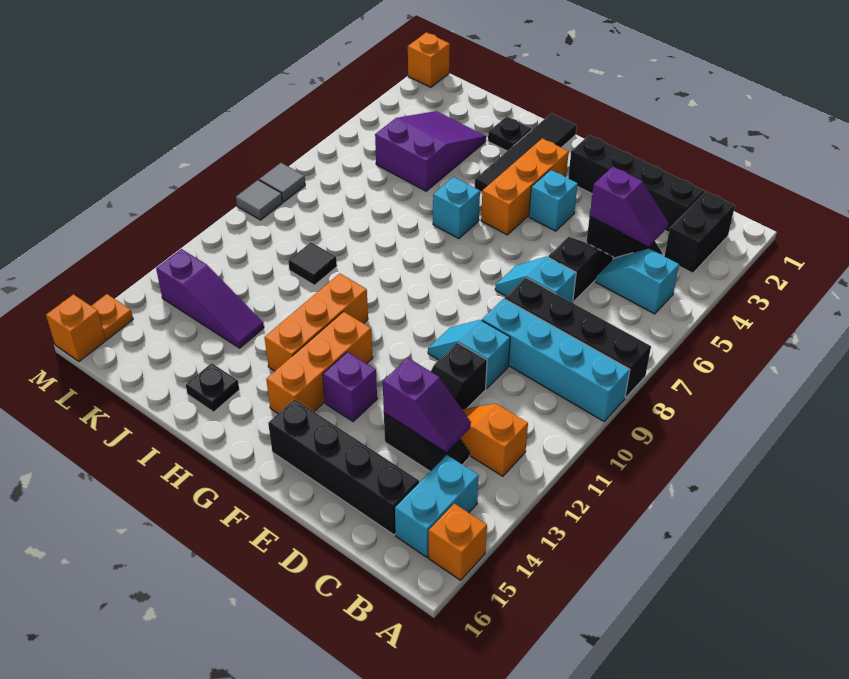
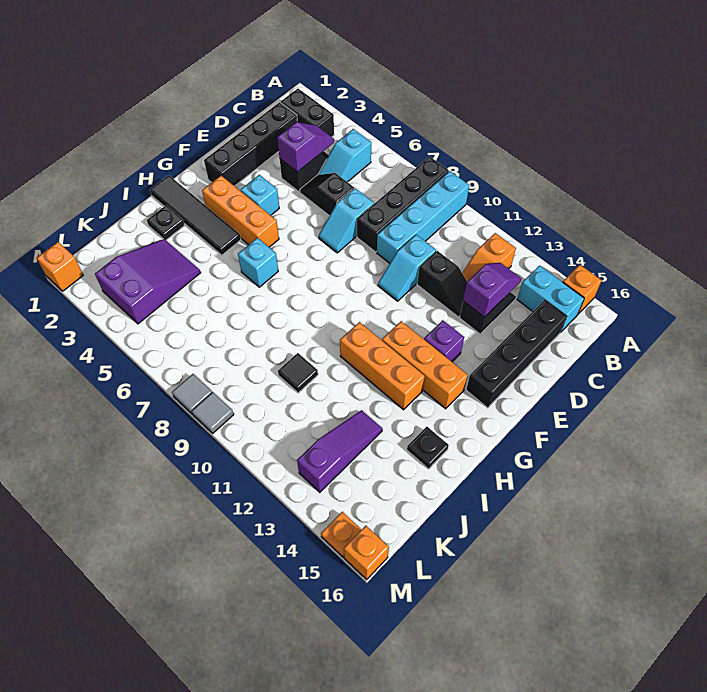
purple 2x3 slope [375,111,486,191] -> purple 2x3 slope turned to [95,239,200,324]

